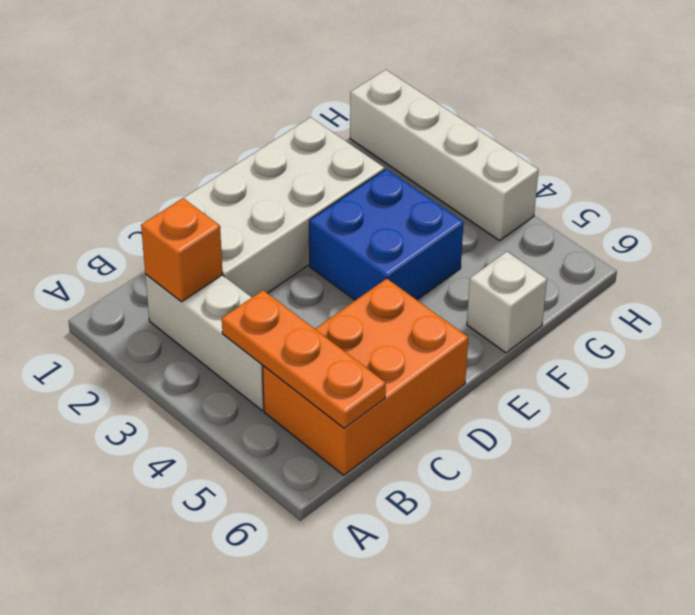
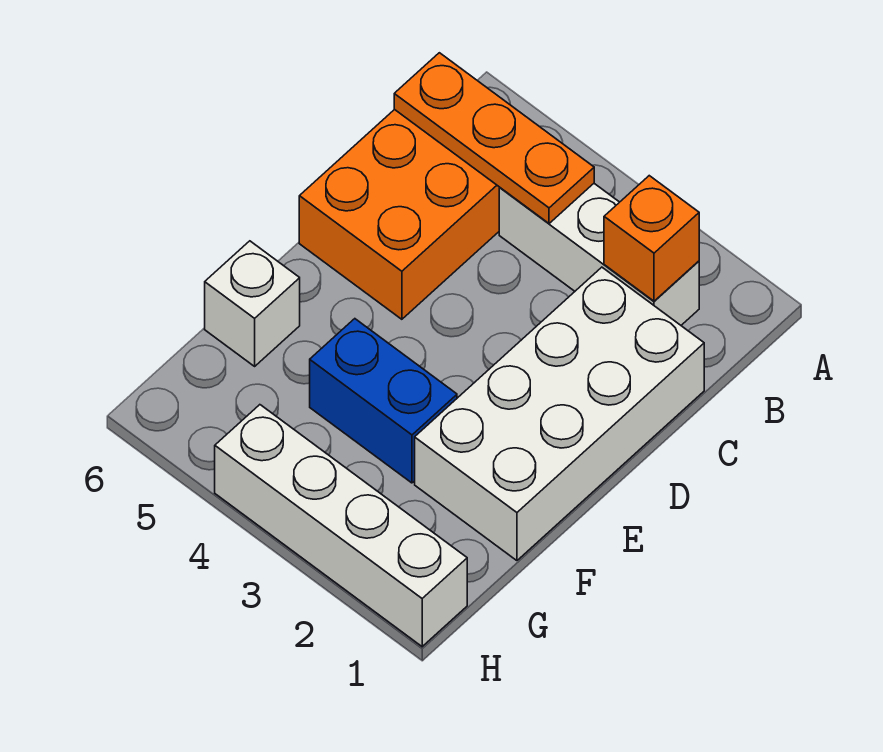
blue 2x2 brick [309,169,464,300] -> blue 1x2 brick [310,319,457,483]

